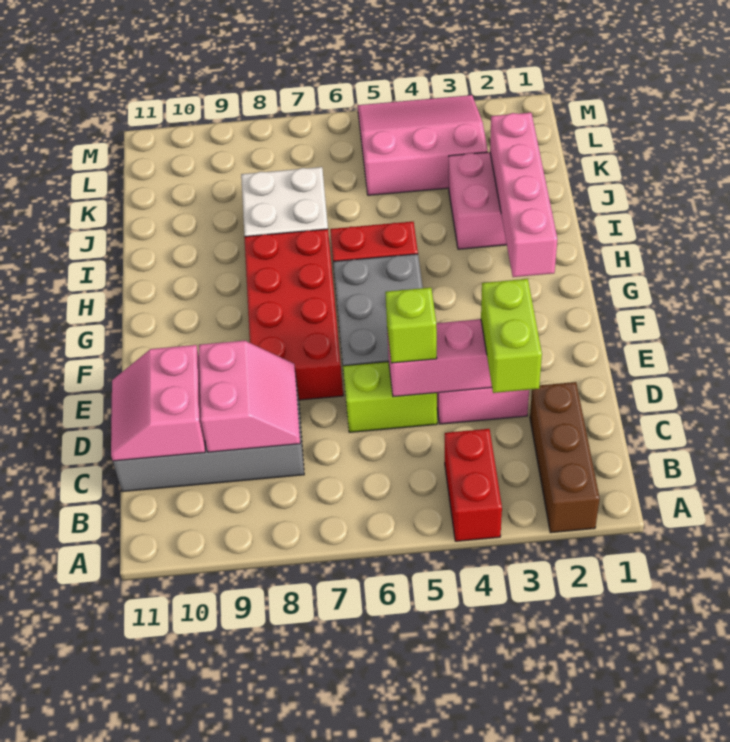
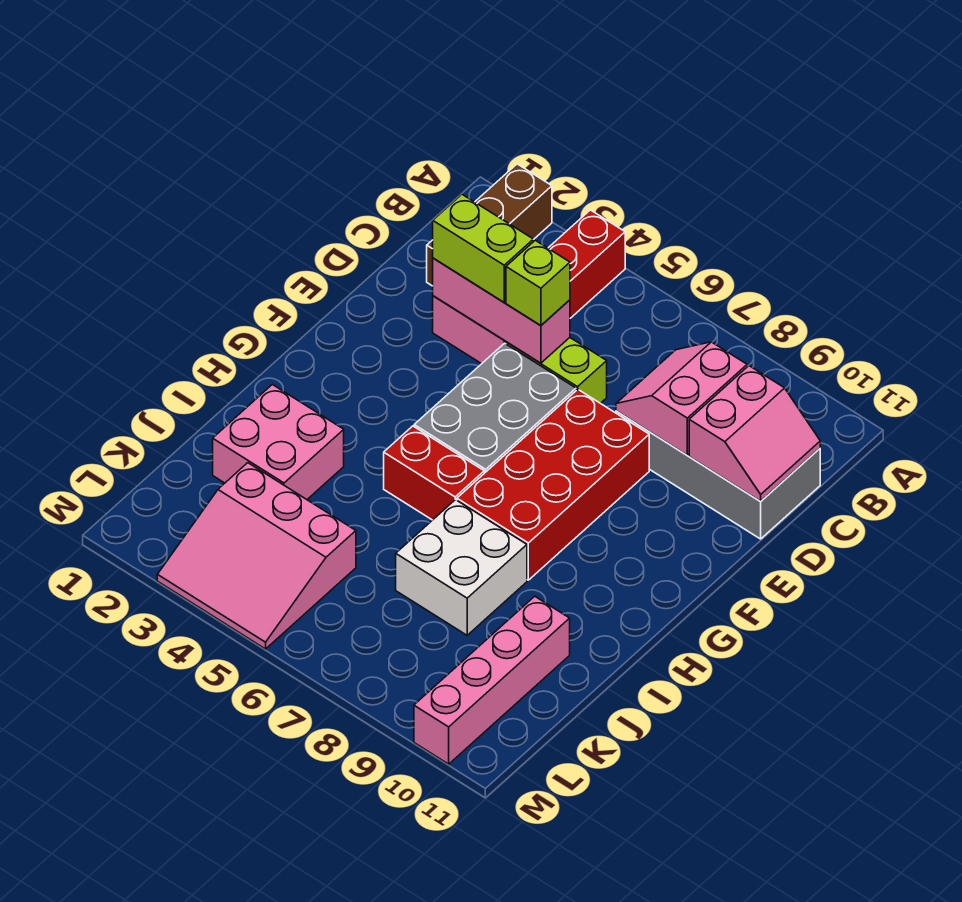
lime 1x2 brick [481,279,542,393] -> lime 1x2 brick turned to [433,194,533,302]
pink 1x4 brick [490,113,557,277] -> pink 1x4 brick moved to [414,596,570,764]

